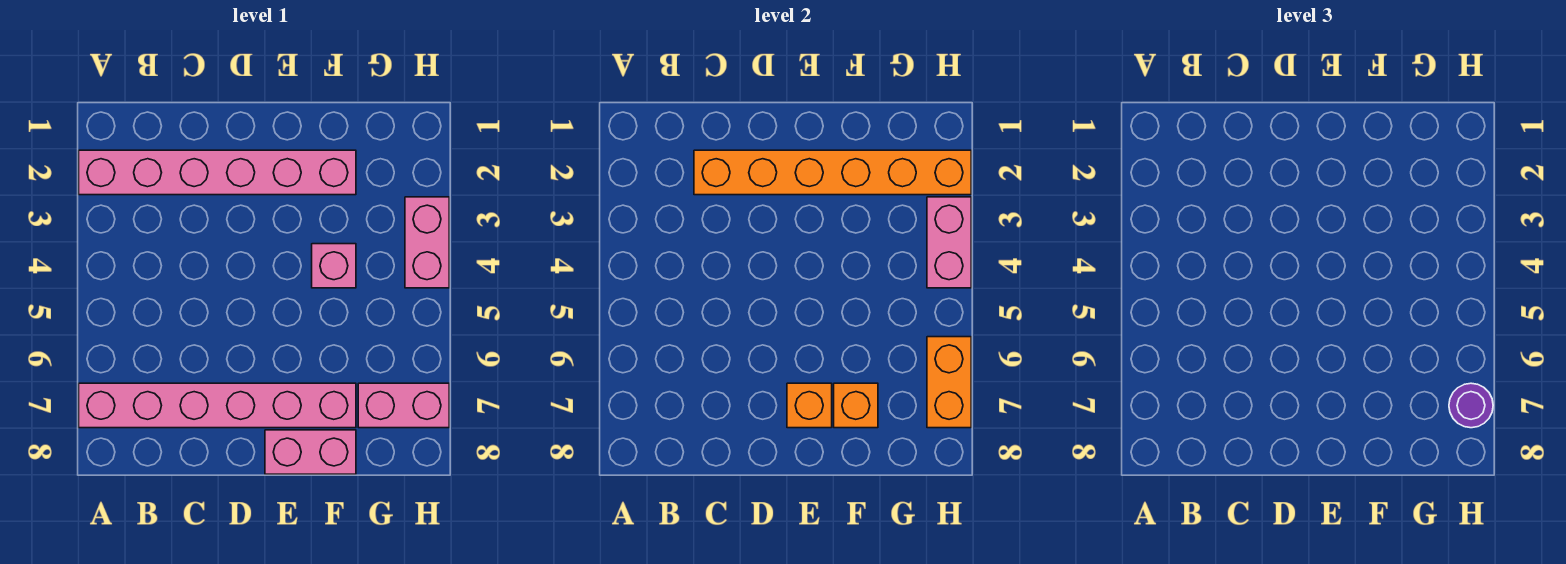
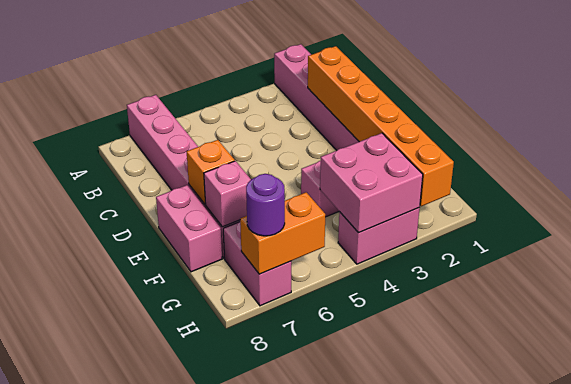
orange 1x1 brick [834,383,878,428] -> pink 1x1 brick [204,161,251,227]
pink 1x2 brick [927,197,971,288] -> pink 2x2 brick [320,133,423,233]

